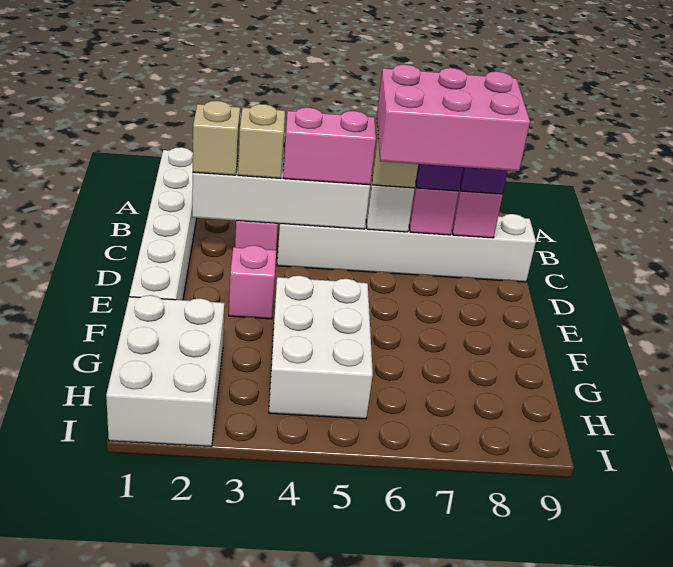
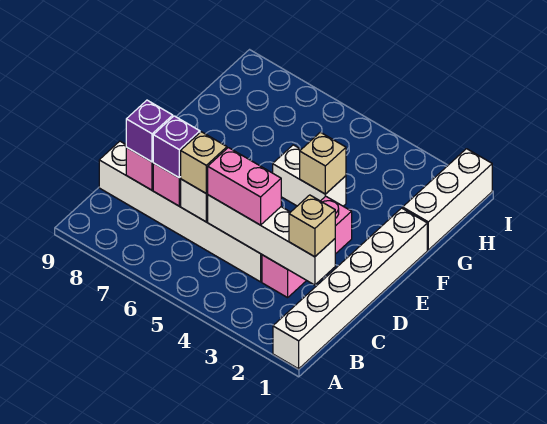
tan 1x1 brick [238,104,285,178] -> tan 1x1 brick moved to [300,132,346,194]
pink 2x3 brick [377,65,530,171] -> none
white 2x3 brick [269,276,373,419] -> white 1x2 brick [273,145,346,206]
white 2x3 brick [106,295,224,447] -> white 1x3 brick [403,149,492,250]

